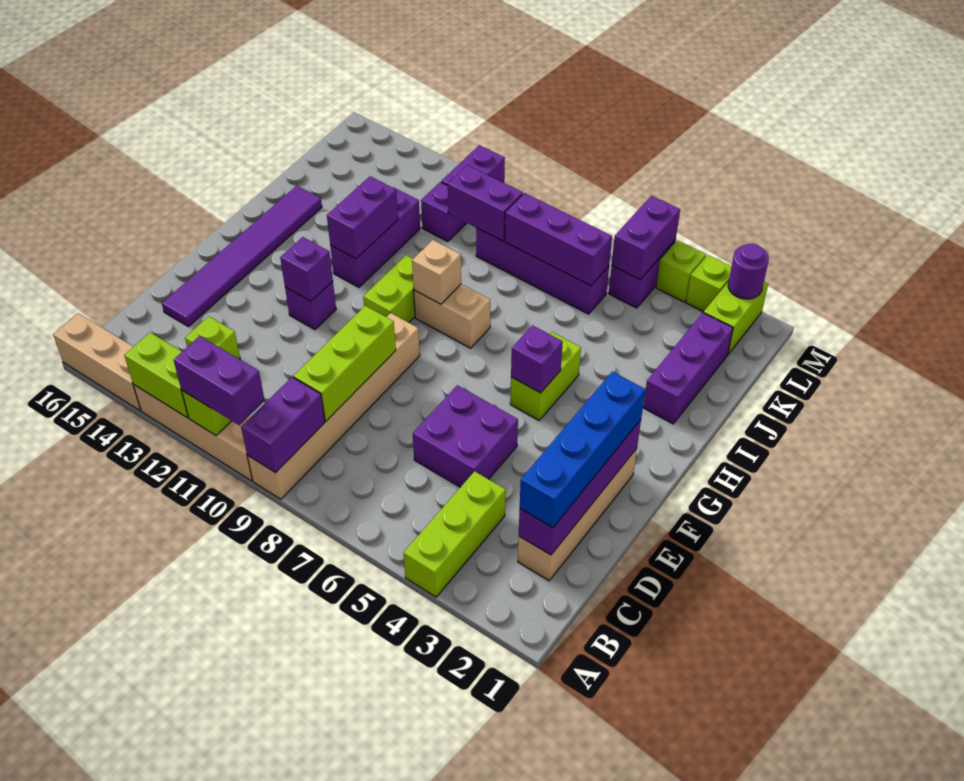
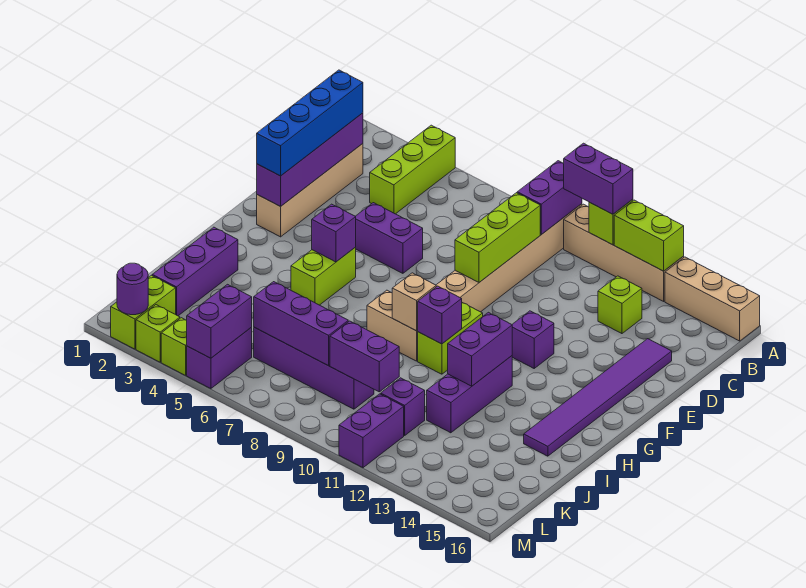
purple 2x2 brick [413,385,518,487] -> purple 1x2 brick [355,203,423,273]
purple 1x1 brick [280,237,333,301] -> purple 1x1 brick moved to [418,286,462,344]

